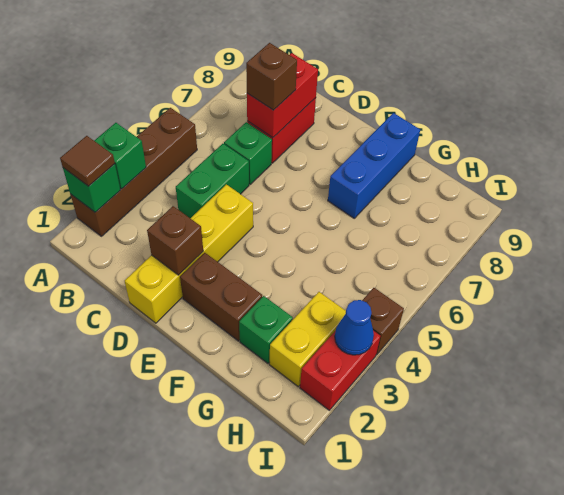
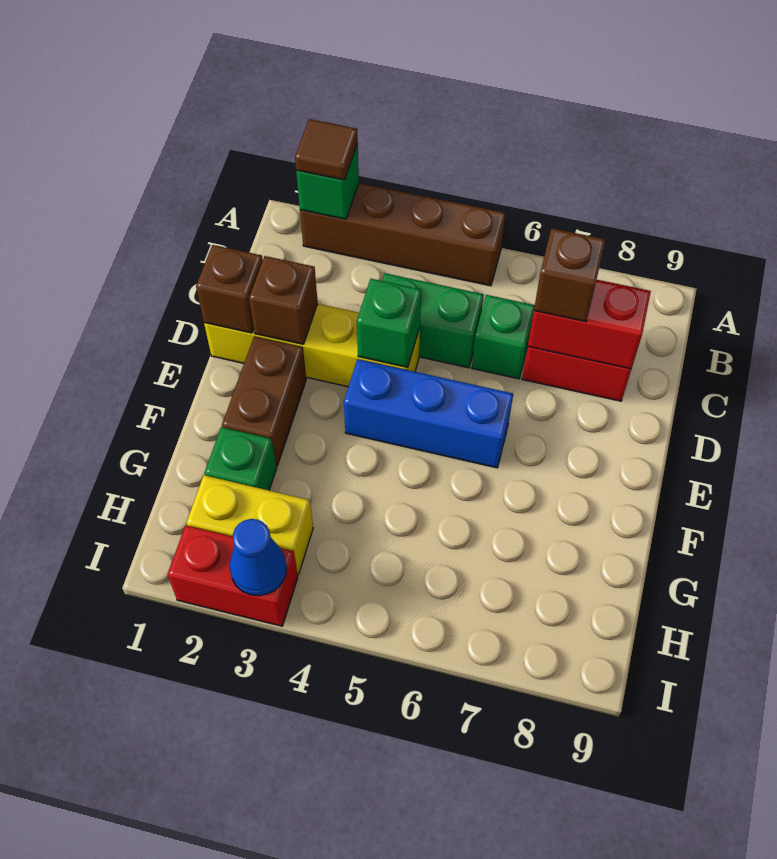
green 1x1 brick [94,123,146,189] -> green 1x1 brick moved to [357,279,421,367]
blue 1x3 brick [328,113,420,218] -> blue 1x3 brick moved to [344,359,513,468]
brown 1x1 brick [362,288,404,355] -> brown 1x1 brick moved to [196,245,263,333]

